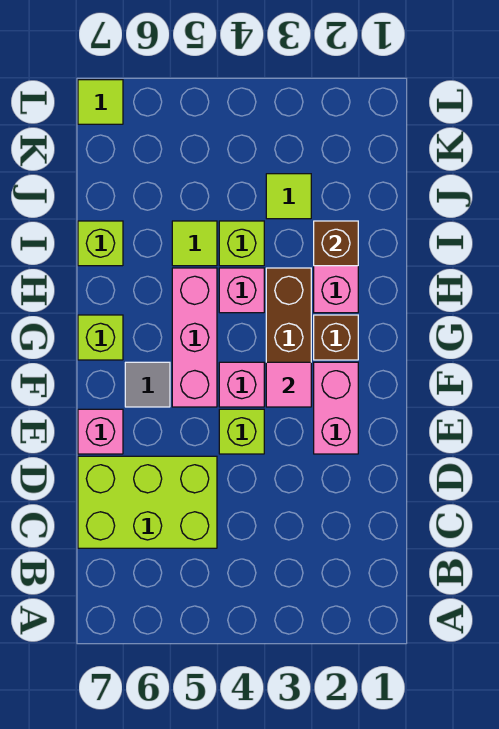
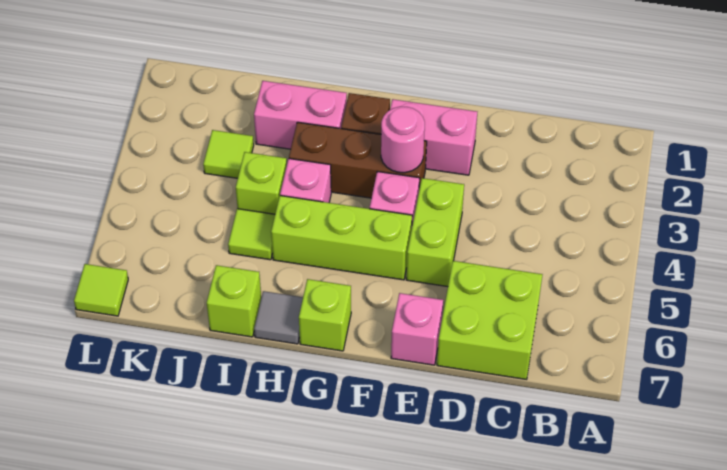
lime 2x3 brick [78,456,217,548] -> lime 2x2 brick [437,261,542,379]
lime 1x1 brick [219,409,264,454] -> lime 1x2 brick [406,178,464,287]
pink 1x1 tile [266,362,311,407] -> pink 1x1 round brick [381,107,425,173]
pink 1x3 brick [172,268,217,407] -> lime 1x3 brick [271,196,412,280]
grey 1x1 tile [125,362,170,407] -> grey 1x1 tile moved to [254,291,303,344]
brown 1x1 brick [314,221,358,266] -> none

